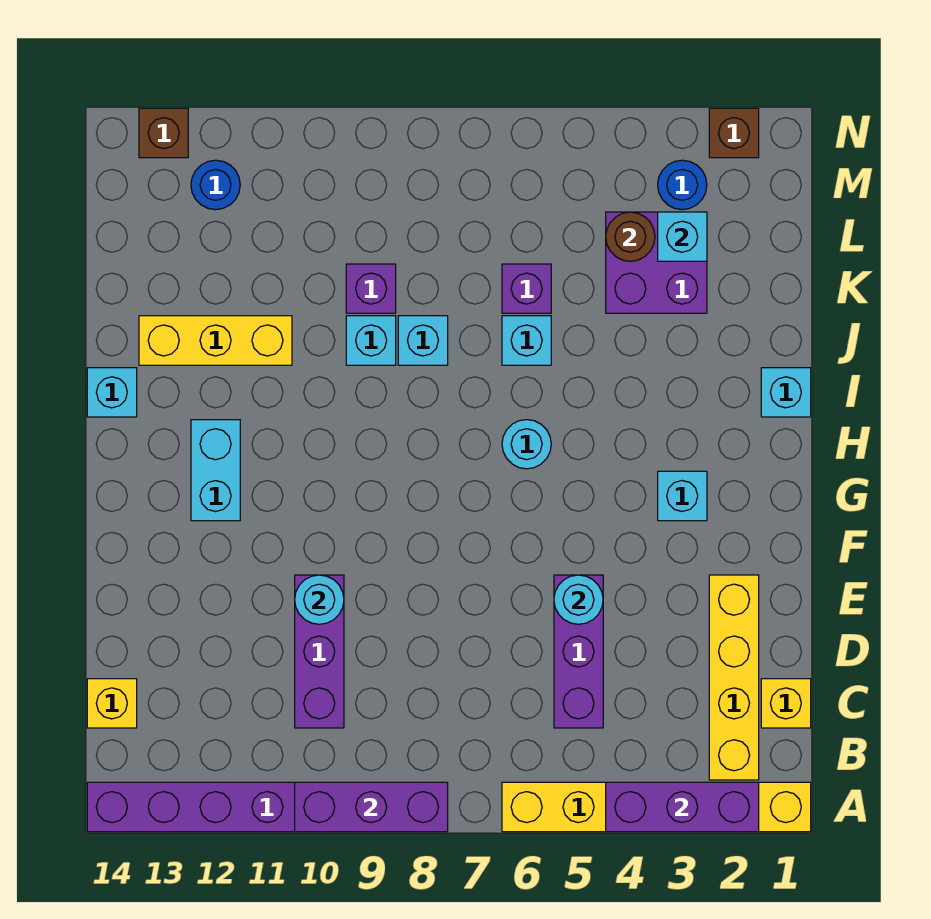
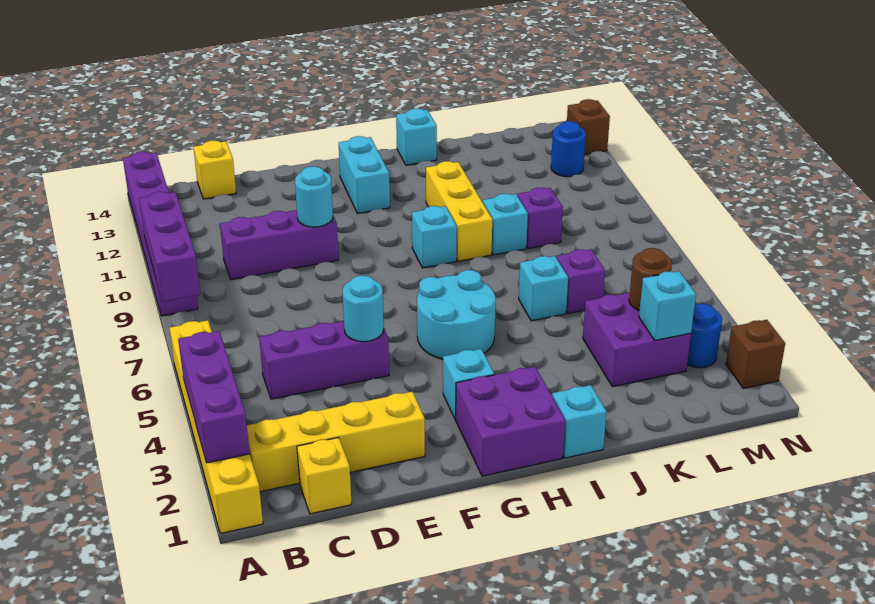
none -> purple 2x2 brick [456,367,565,476]
cyan 1x2 brick [191,420,240,521] -> cyan 1x2 brick turned to [339,136,390,214]
cyan 1x1 round brick [502,420,551,469] -> cyan 2x2 round brick [417,270,496,359]
cyan 1x1 brick [398,316,448,365] -> cyan 1x1 brick moved to [412,206,457,268]
yellow 1x3 brick [139,316,292,365] -> yellow 1x3 brick moved to [426,161,492,261]

